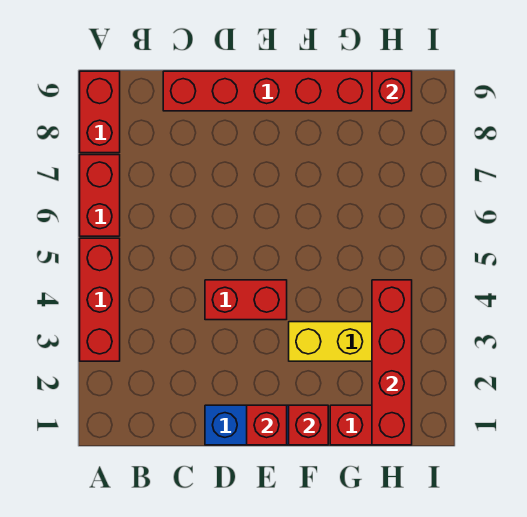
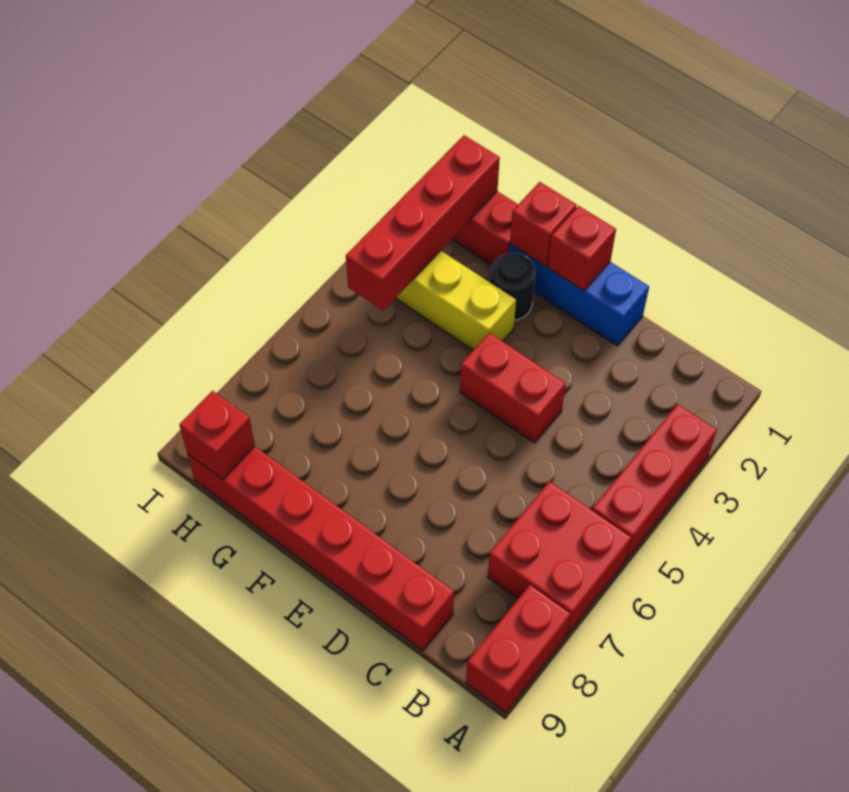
red 1x2 brick [80,155,120,236] -> red 2x2 brick [488,481,631,635]
none -> black 1x1 round brick [490,253,535,320]

